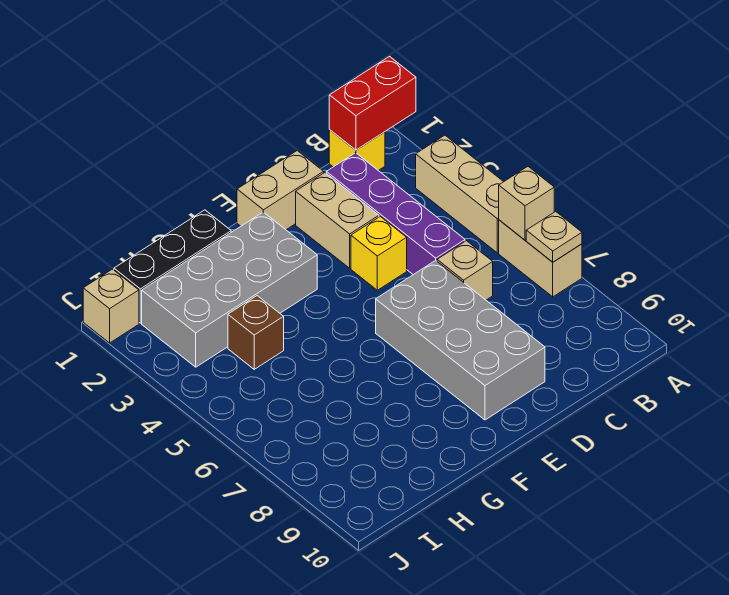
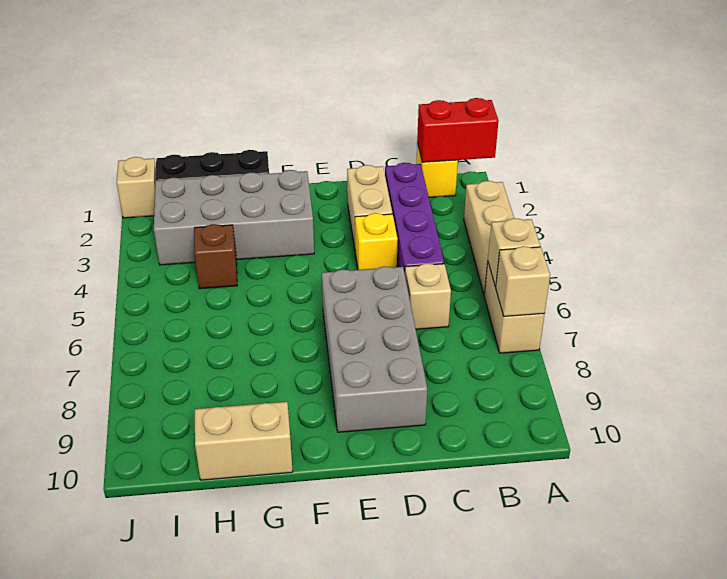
tan 1x1 plate [526,211,582,262] -> tan 1x1 brick [496,246,550,316]
tan 1x2 brick [237,151,324,230] -> tan 1x2 brick moved to [195,402,293,480]

